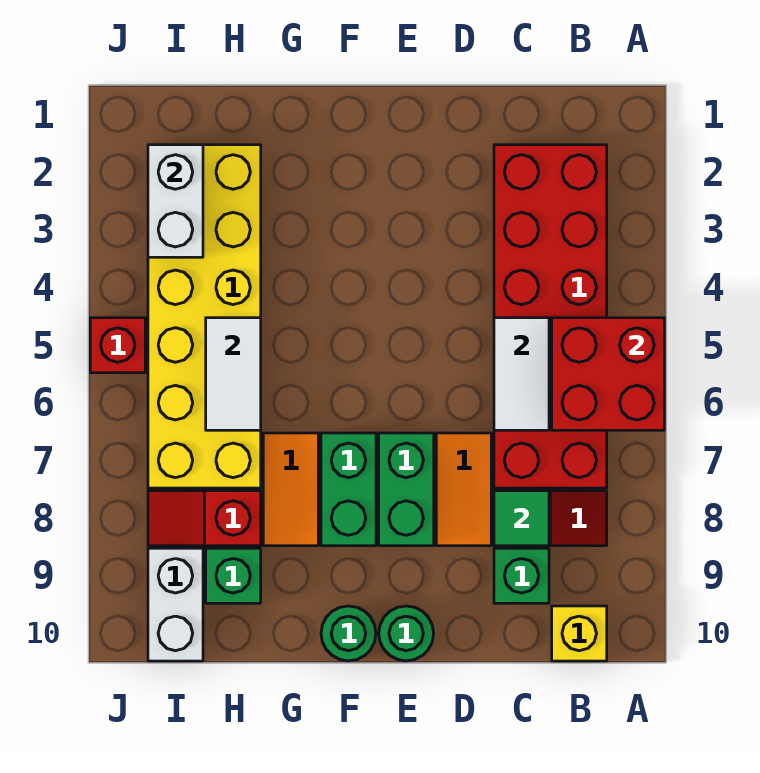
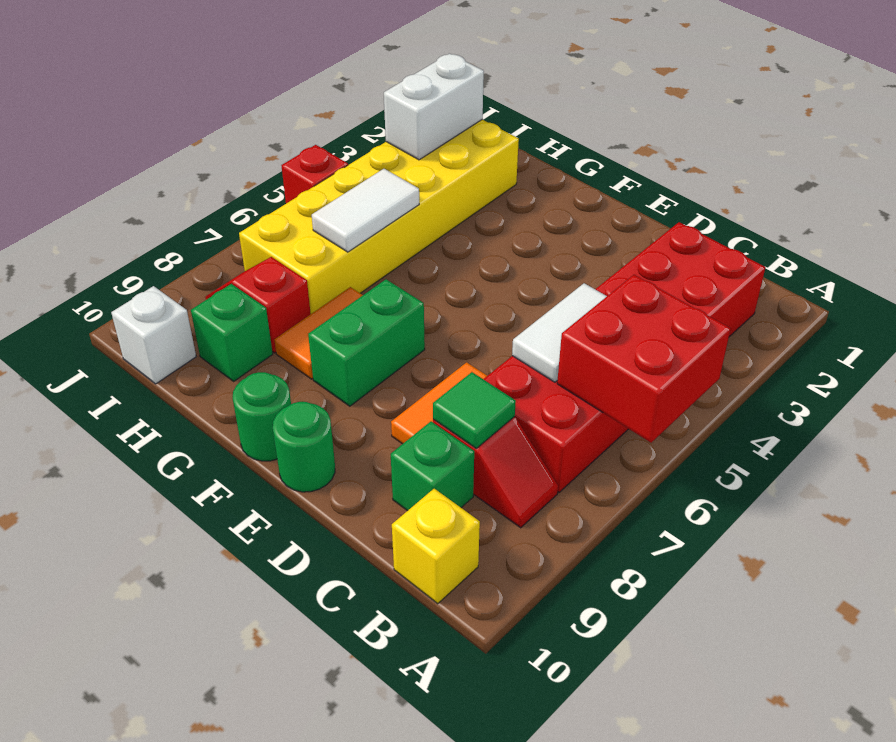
green 1x2 brick [379,433,434,546] -> none
white 1x2 brick [148,548,203,661] -> white 1x1 brick [111,286,196,384]

